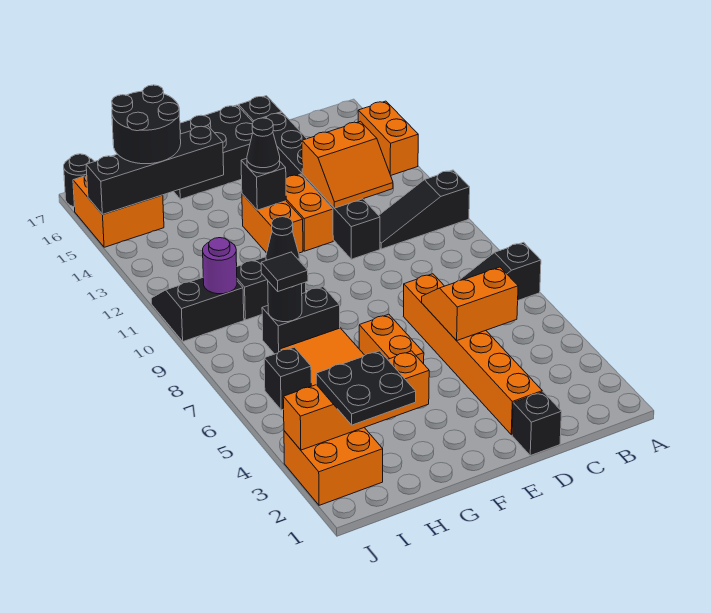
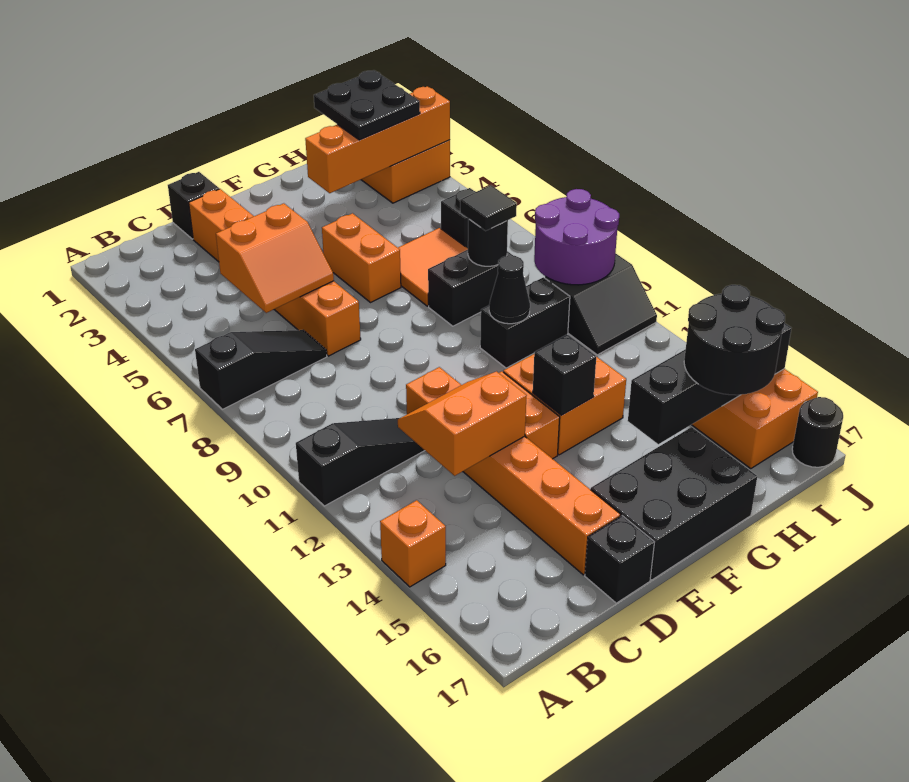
orange 1x2 brick [358,101,418,175] -> orange 1x1 brick [380,500,446,587]
black 1x6 brick [266,113,380,259] -> orange 1x6 brick [406,367,621,575]
orange 1x2 brick [242,194,303,253] -> orange 2x2 brick [503,354,626,455]
black 1x1 cone [247,118,280,173] -> none
purple 1x1 round brick [203,238,237,294] -> purple 2x2 round brick [534,189,619,285]

